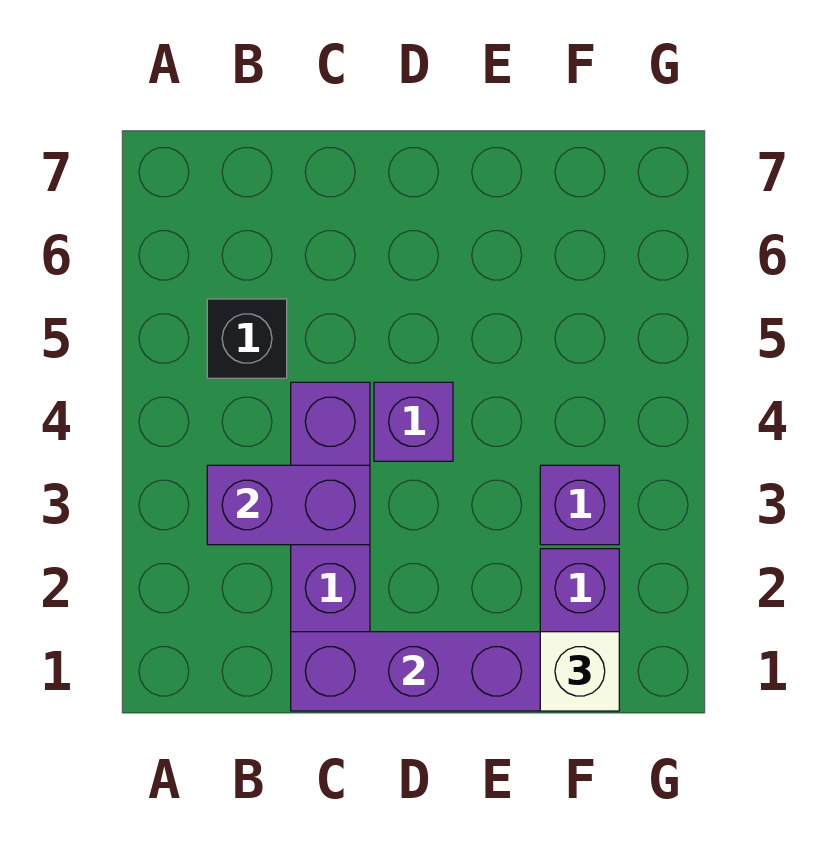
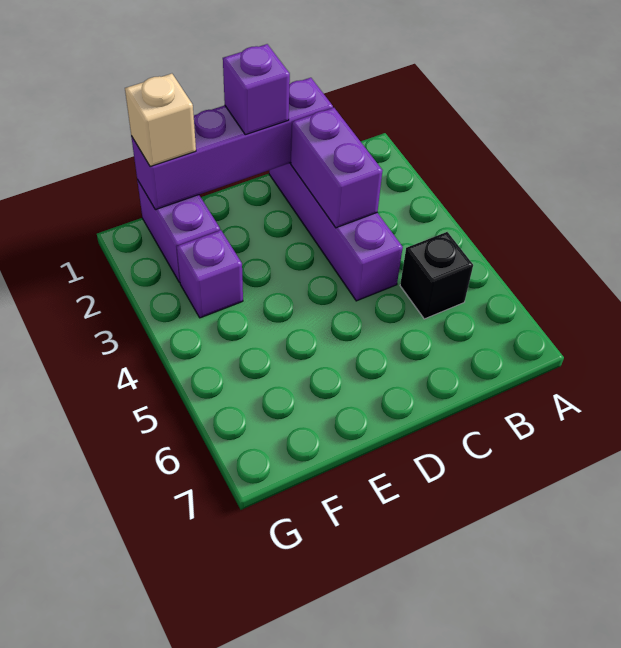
purple 1x2 brick [207,465,370,545] -> purple 1x2 brick turned to [291,108,383,228]
purple 1x1 brick [374,382,453,461] -> purple 1x1 brick moved to [223,44,290,135]
white 1x1 brick [540,632,619,711] -> tan 1x1 brick [125,74,196,167]

